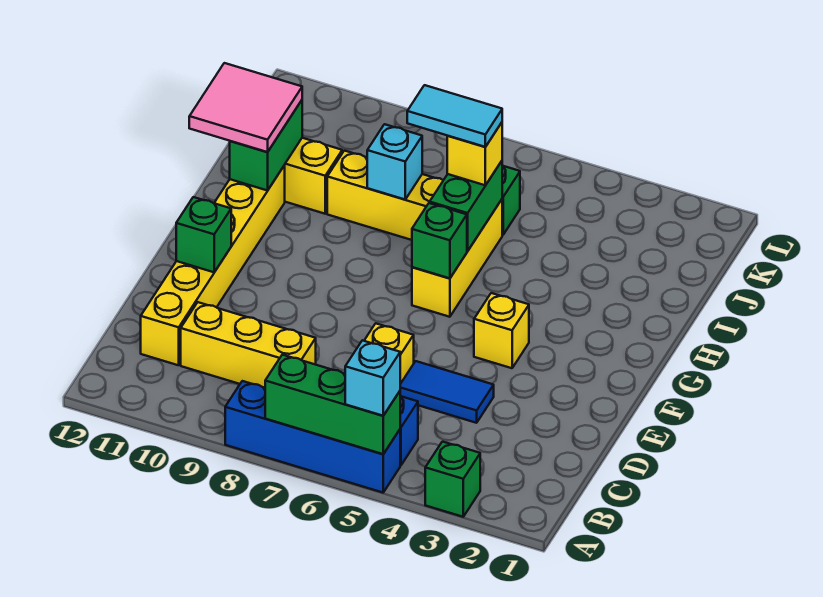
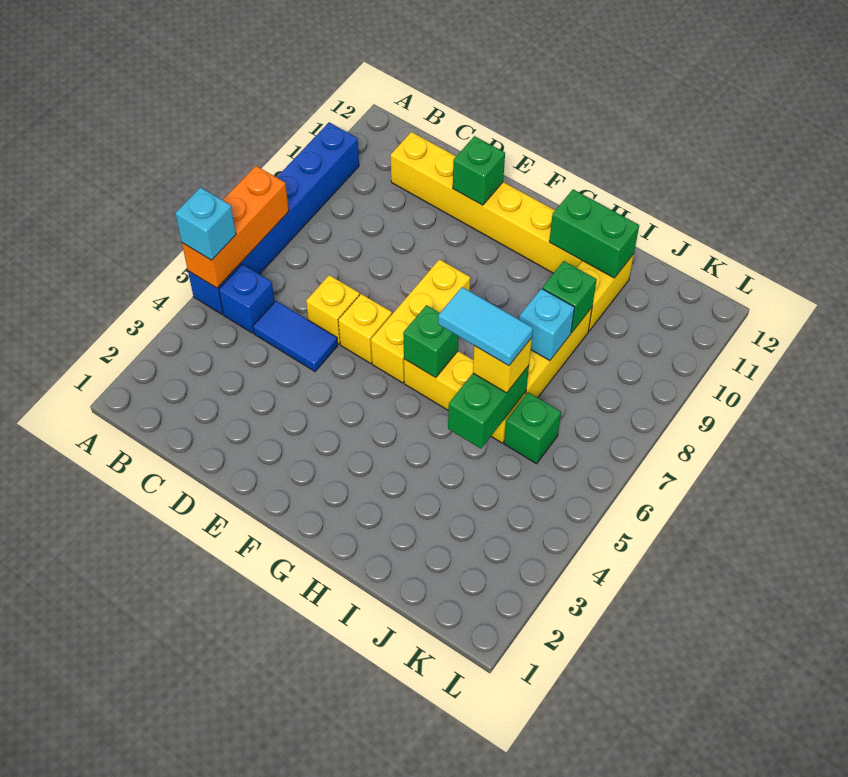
green 1x1 brick [425,442,480,517] -> green 1x1 brick moved to [542,261,597,333]
blue 1x4 brick [225,381,400,493] -> blue 1x6 brick [188,122,359,314]
green 1x3 brick [265,355,400,454] -> orange 1x3 brick [182,166,289,288]
yellow 1x3 brick [181,302,316,388] -> yellow 1x3 brick moved to [371,259,470,383]
blue 1x2 tile [400,361,494,423] -> blue 1x2 tile turned to [253,301,338,371]
yellow 1x1 brick [474,293,529,368] -> yellow 1x1 brick moved to [338,294,392,363]
green 1x2 brick [430,161,502,251] -> green 1x2 brick turned to [448,366,529,449]
pink 2x2 tile [189,63,302,152] -> none
cyan 1x2 tile [407,85,502,147] -> cyan 1x2 tile turned to [438,287,533,366]

